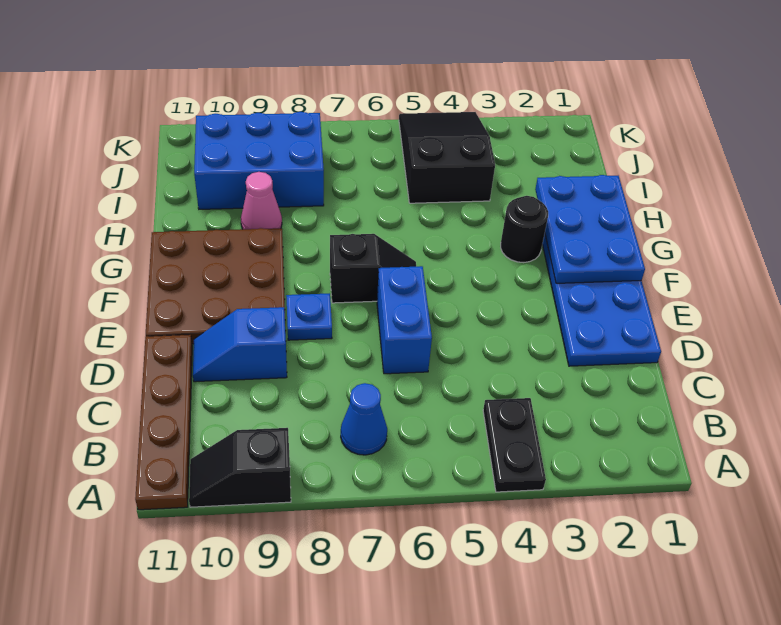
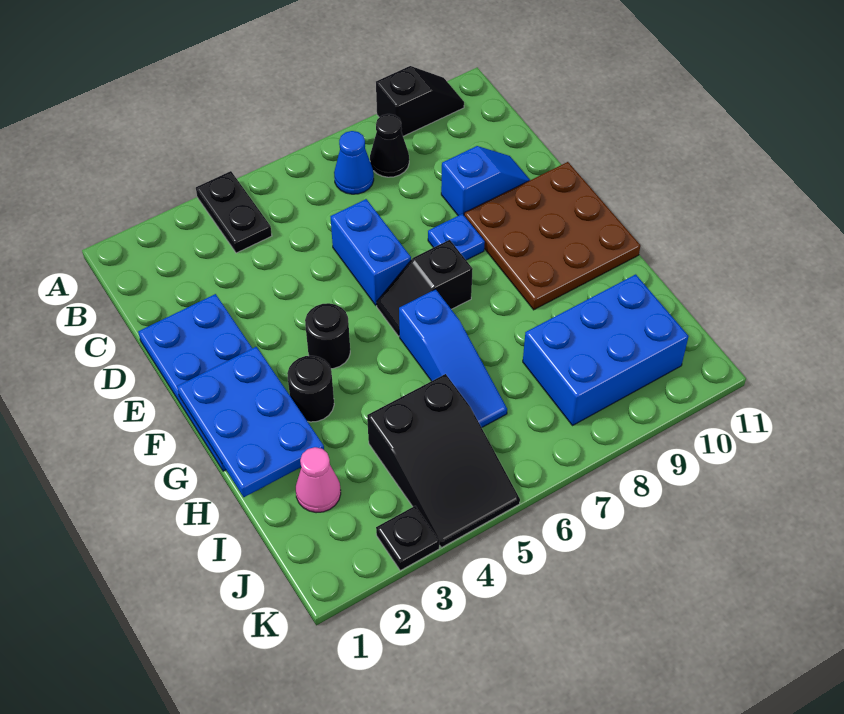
brown 1x4 plate [135,335,192,510] -> none
none -> black 1x1 cone [370,114,409,177]
none -> black 1x1 round brick [305,303,350,369]
none -> blue 1x3 slope [399,289,507,428]
pink 1x1 cone [241,172,282,229] -> pink 1x1 cone moved to [296,447,341,513]
none -> black 1x1 plate [376,506,440,571]

